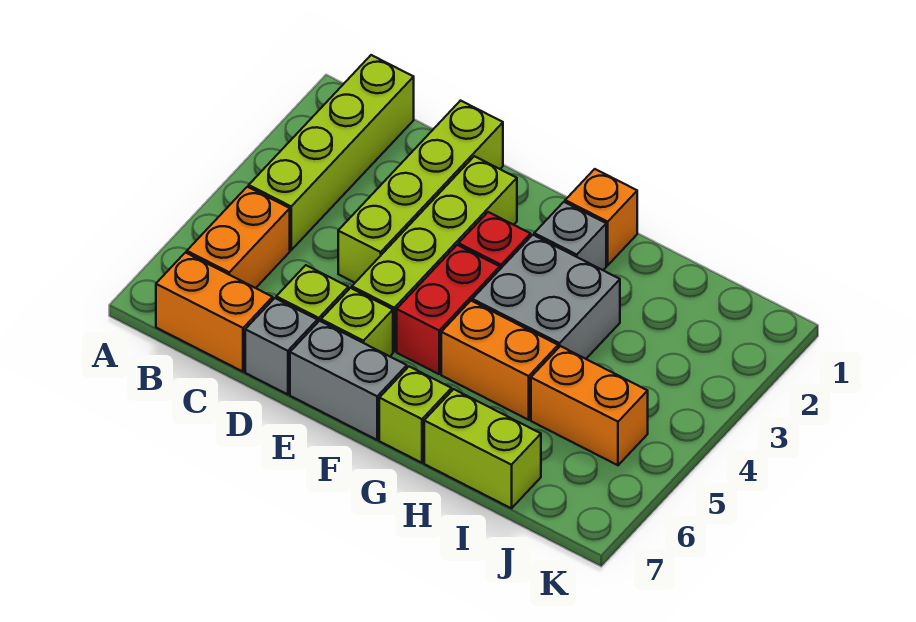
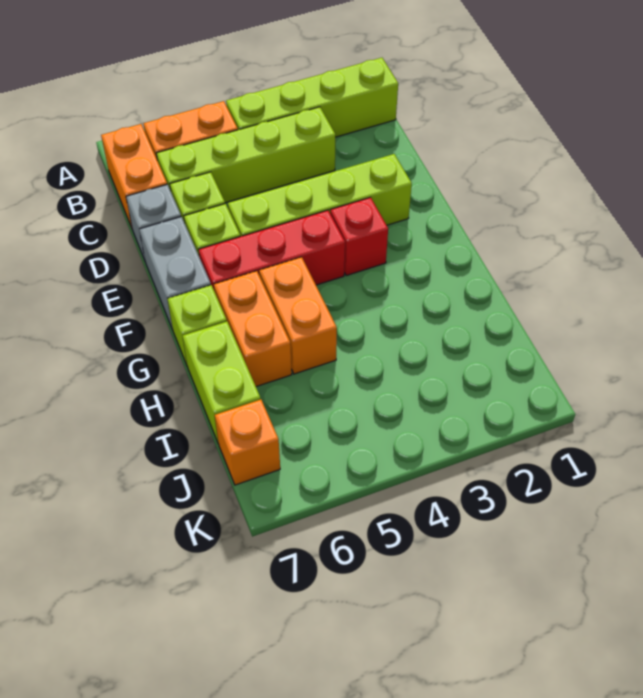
lime 1x4 brick [338,101,503,283] -> lime 1x4 brick moved to [156,107,336,203]
red 1x2 brick [397,245,500,374] -> red 1x3 brick [199,210,345,289]
orange 1x1 brick [565,169,637,265] -> orange 1x1 brick moved to [215,400,280,485]
grey 1x1 brick [534,202,606,270] -> none
grey 2x2 brick [472,235,620,359] -> none
orange 1x2 brick [531,346,648,465] -> orange 1x2 brick moved to [214,271,292,387]

